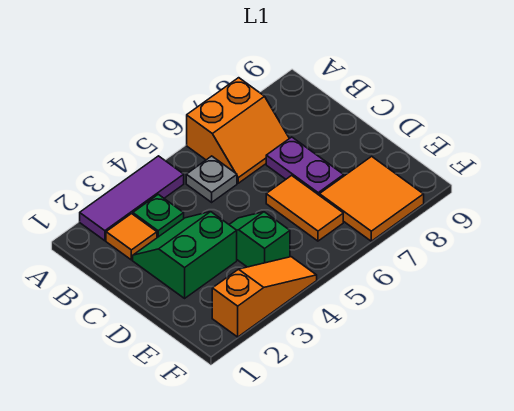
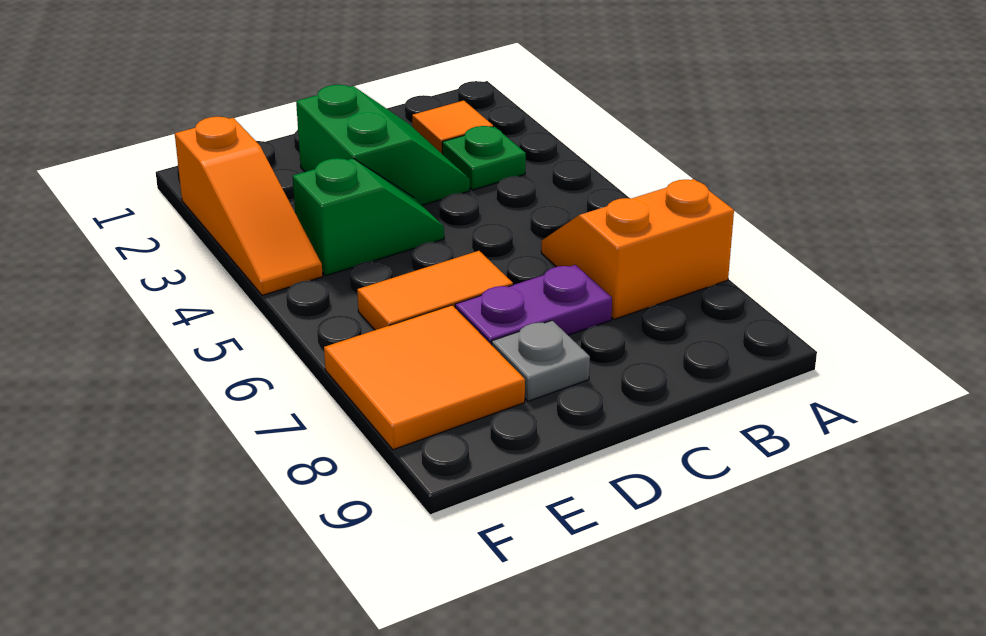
purple 1x3 tile [80,156,184,241] -> none
orange 2x2 slope [187,78,289,183] -> orange 2x2 slope turned to [541,179,734,319]
grey 1x1 plate [186,156,237,202] -> grey 1x1 plate moved to [492,321,590,401]

